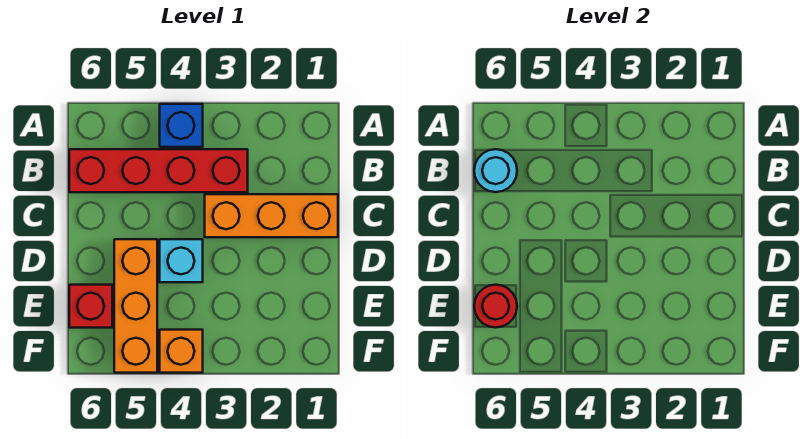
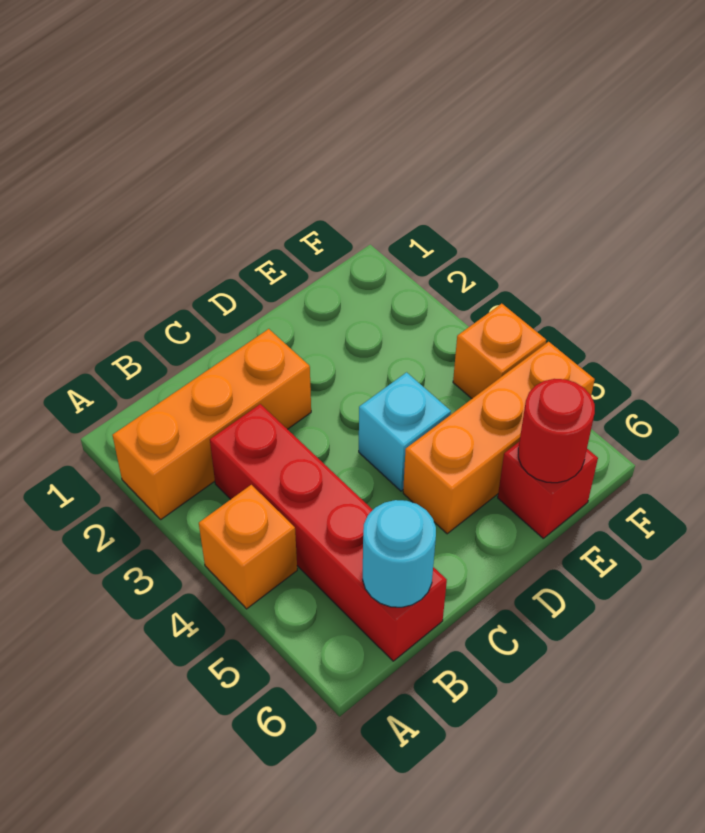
blue 1x1 brick [160,104,203,147] -> orange 1x1 brick [199,485,297,609]
orange 1x3 brick [205,194,338,237] -> orange 1x3 brick turned to [113,329,311,519]

